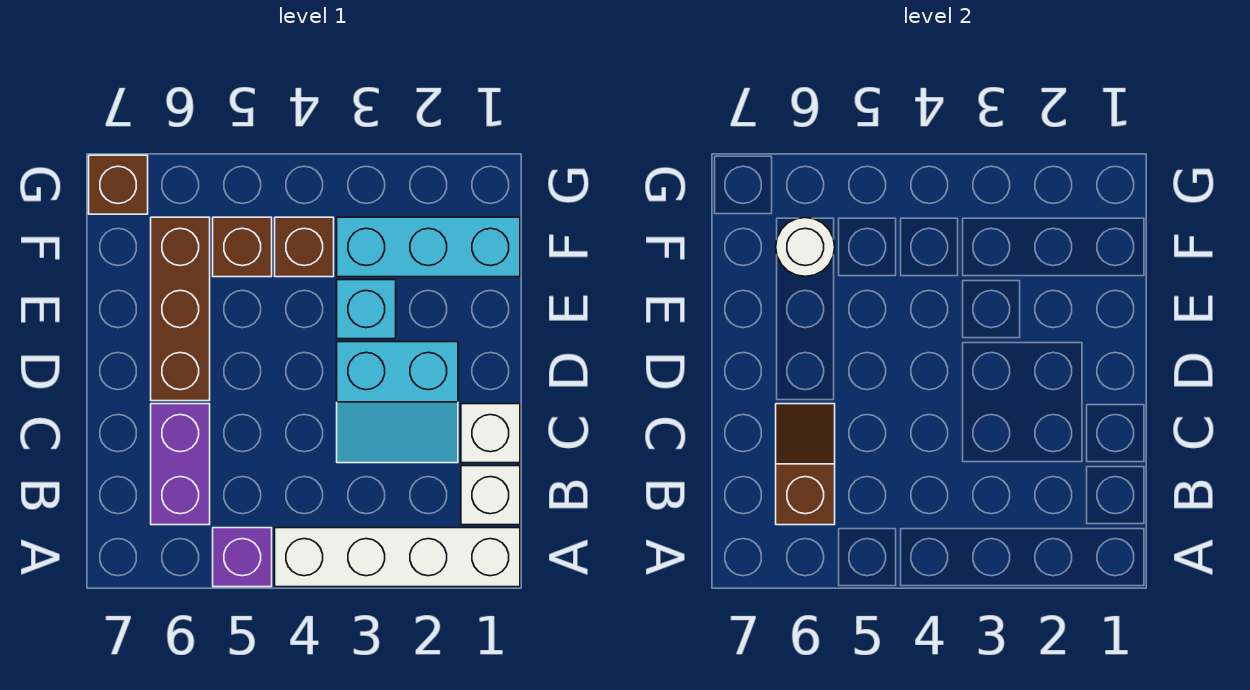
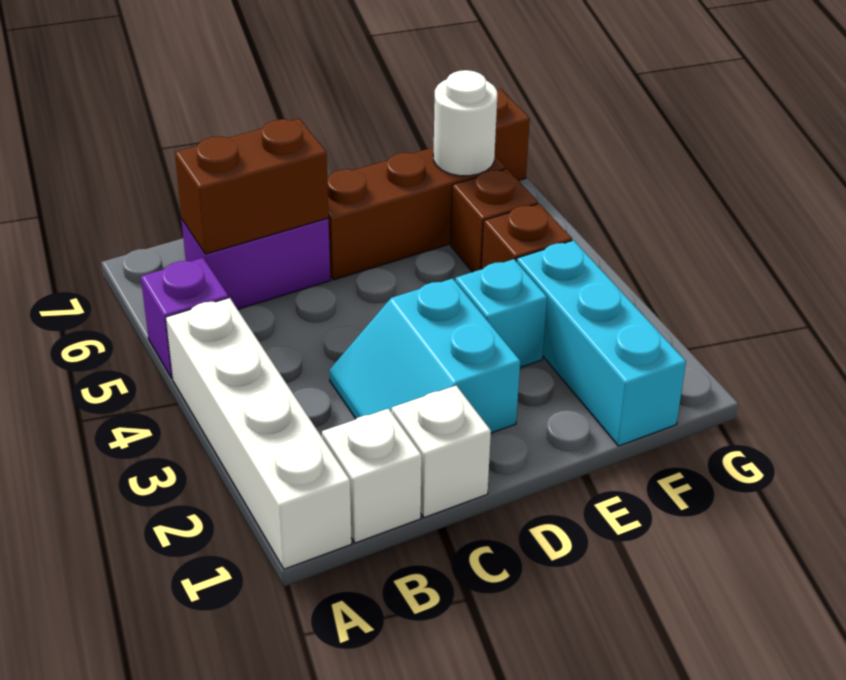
brown 1x2 slope [776,404,835,525] -> brown 1x2 brick [175,119,329,254]

